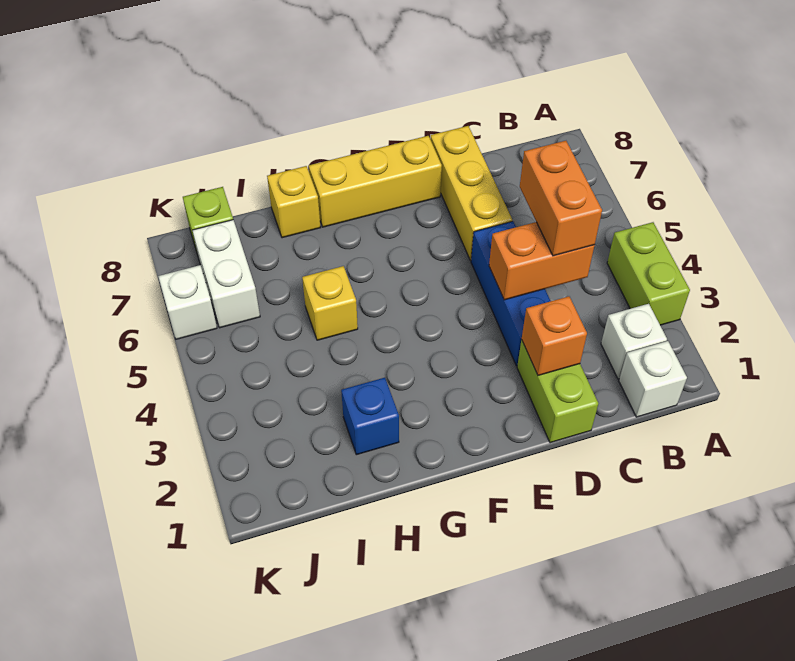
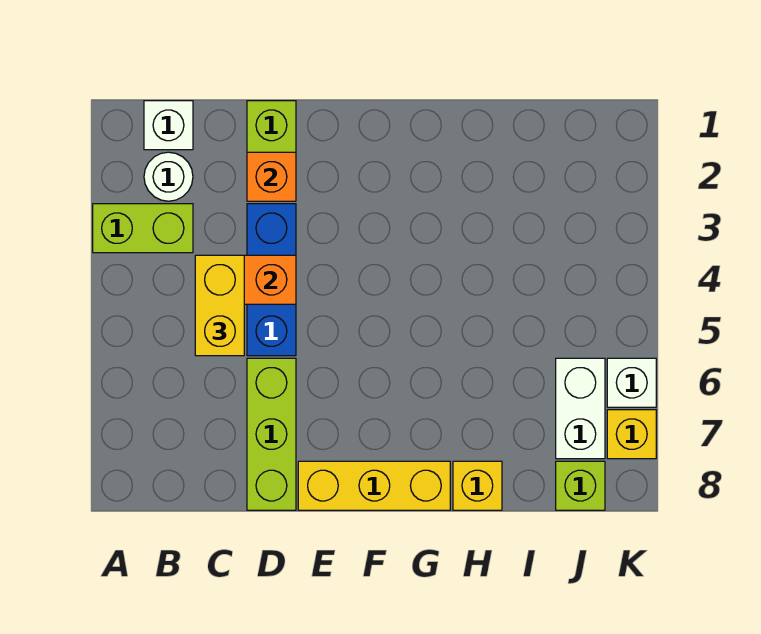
lime 1x2 brick [607,222,690,325] -> lime 1x2 brick turned to [93,204,193,253]
white 1x1 brick [601,304,667,379] -> white 1x1 round brick [144,152,193,201]
orange 1x2 brick [520,141,602,256] -> yellow 1x2 brick [195,255,244,356]
yellow 1x3 brick [430,126,512,261] -> lime 1x3 brick [247,358,296,510]
blue 1x1 brick [341,378,399,455] -> none
yellow 1x1 brick [302,266,358,340] -> yellow 1x1 brick moved to [607,410,656,459]

